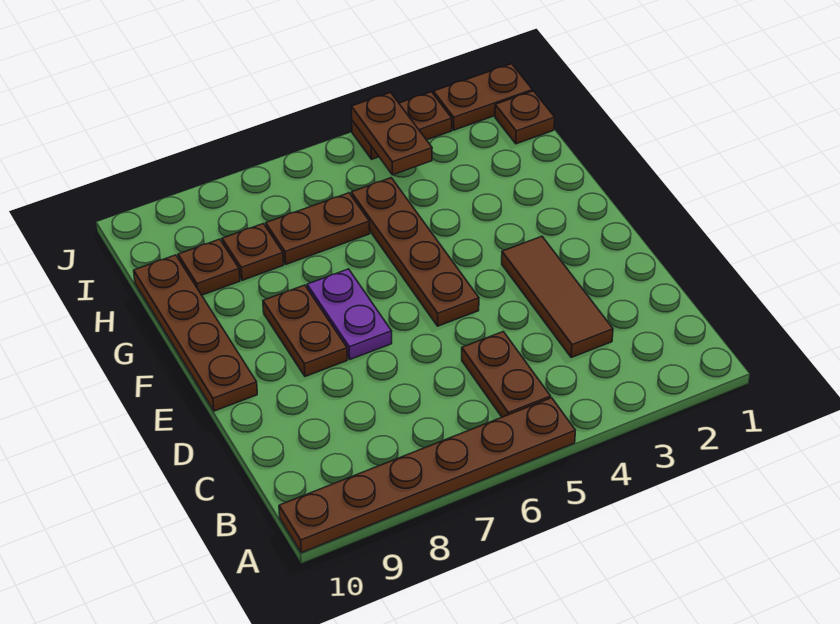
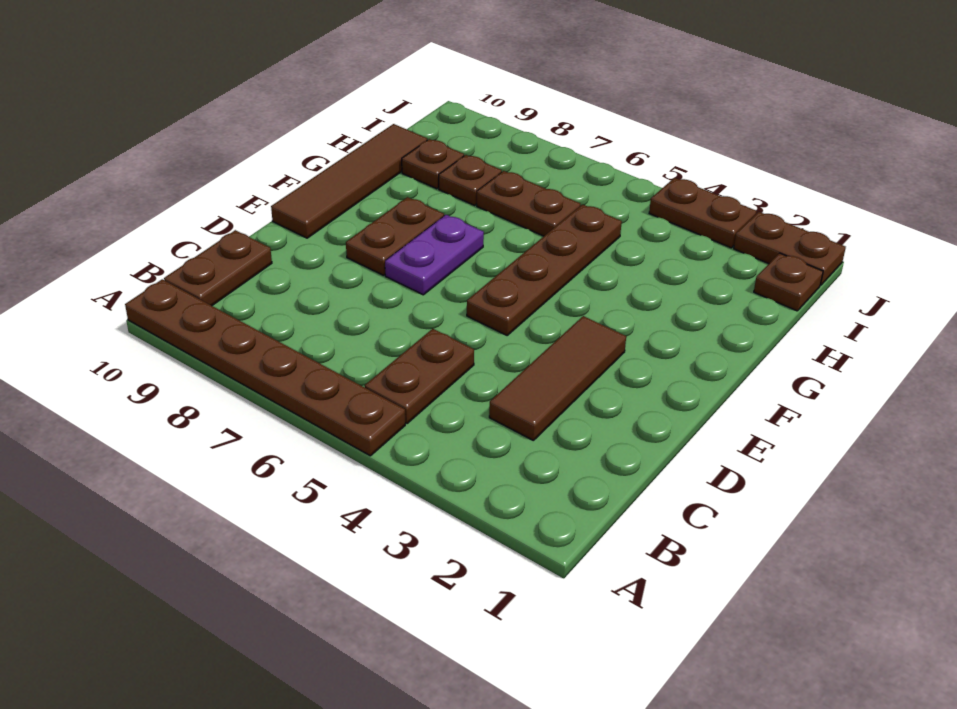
brown 1x4 plate [134,255,257,411] -> brown 1x4 tile [271,124,427,238]
brown 1x2 plate [351,93,432,175] -> brown 1x2 plate moved to [164,230,272,306]

